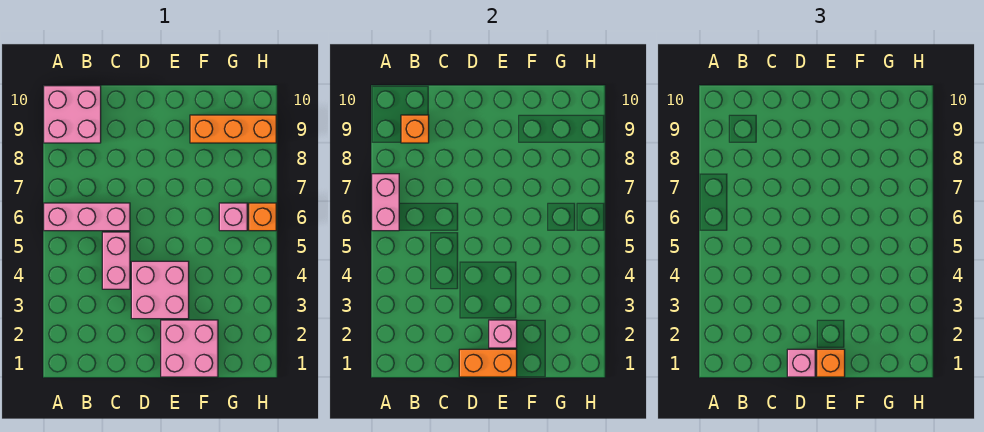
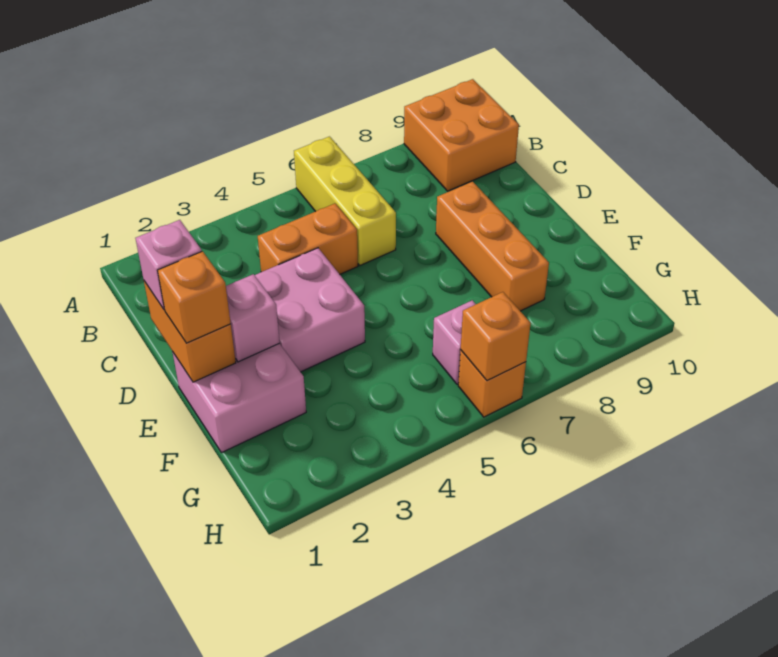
pink 1x3 brick [44,203,130,231] -> yellow 1x3 brick [294,137,396,265]
pink 1x2 brick [372,174,399,231] -> none
pink 2x2 brick [44,86,101,143] -> orange 2x2 brick [404,79,519,191]
orange 1x1 brick [401,115,429,143] -> orange 1x1 brick moved to [461,292,531,381]
pink 1x2 brick [102,232,130,289] -> orange 1x2 brick [258,204,358,274]
orange 1x3 brick [190,115,276,143] -> orange 1x3 brick moved to [436,182,549,311]

